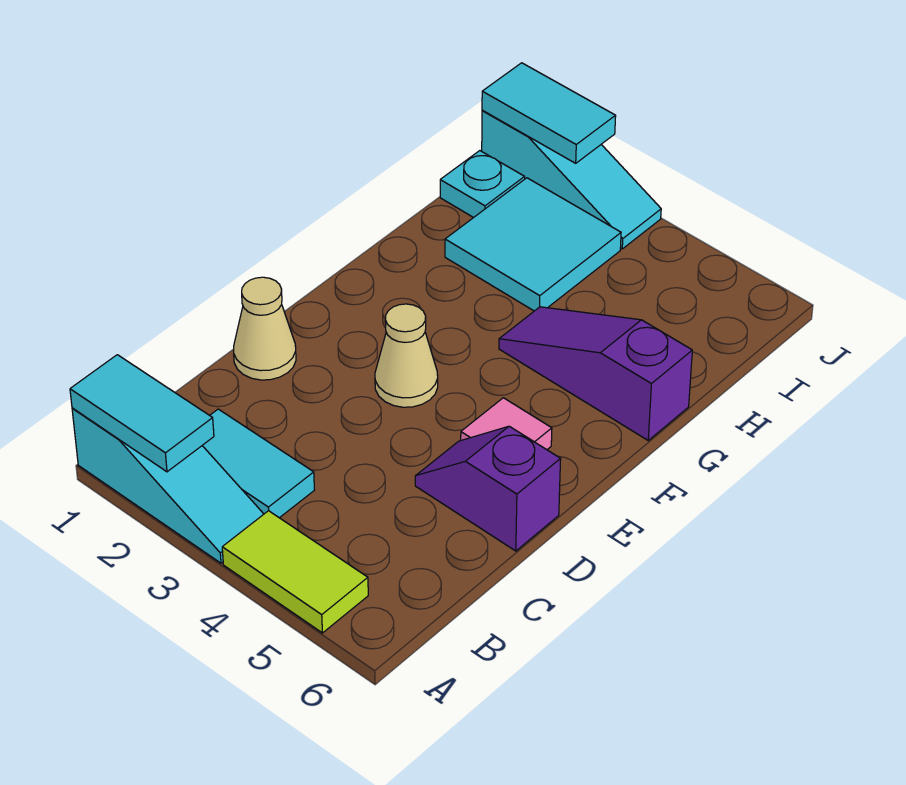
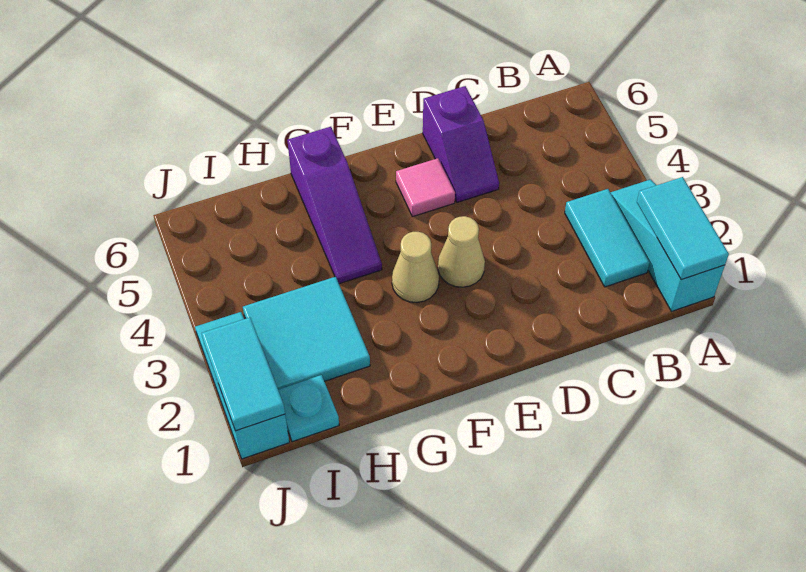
lime 1x2 tile [222,511,368,633] -> none
tan 1x1 cone [234,277,296,380] -> tan 1x1 cone moved to [392,232,439,303]

